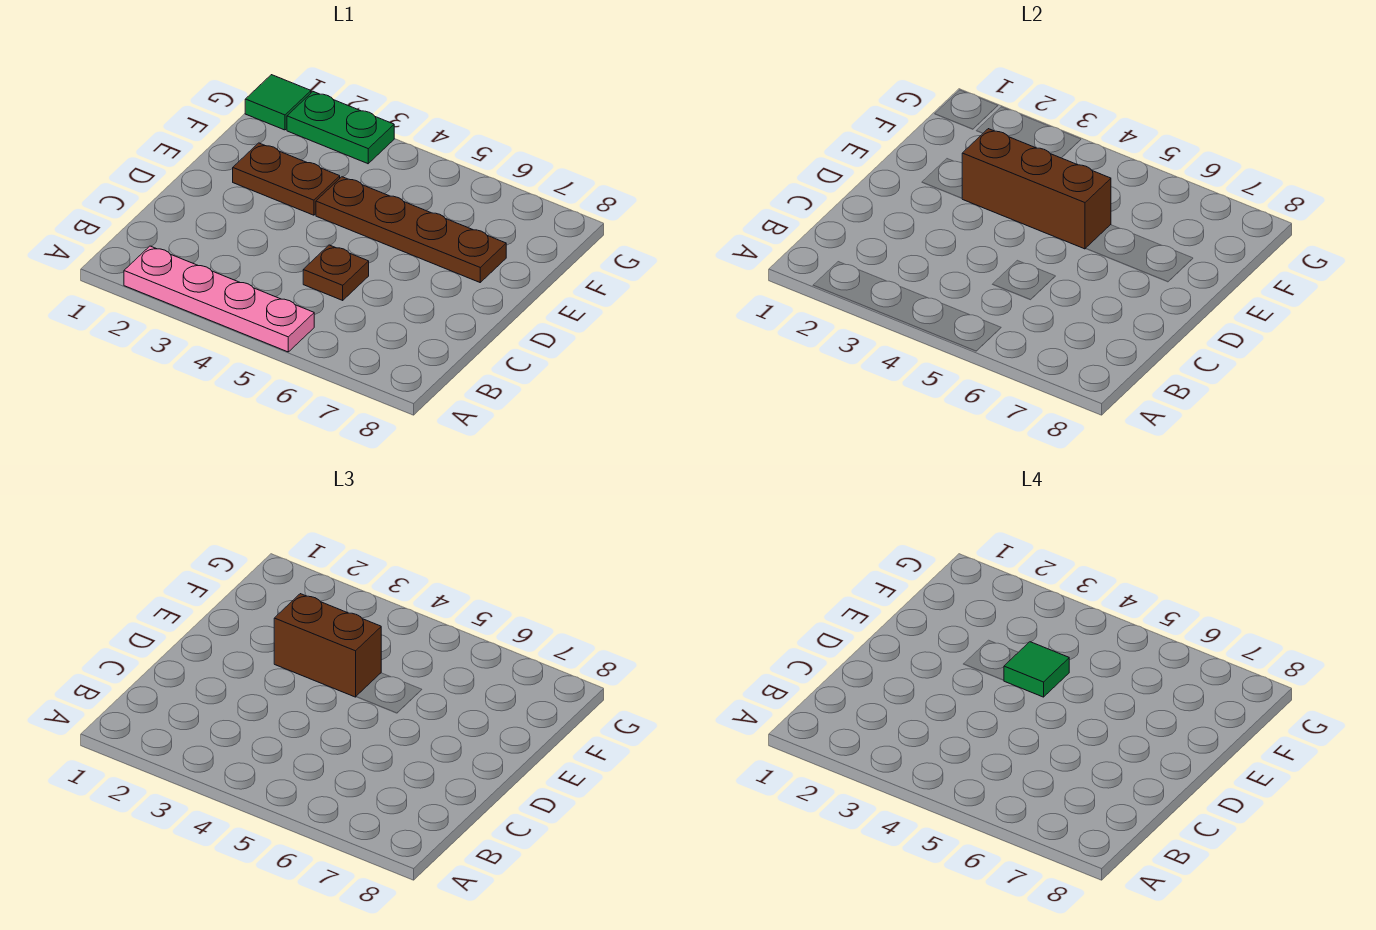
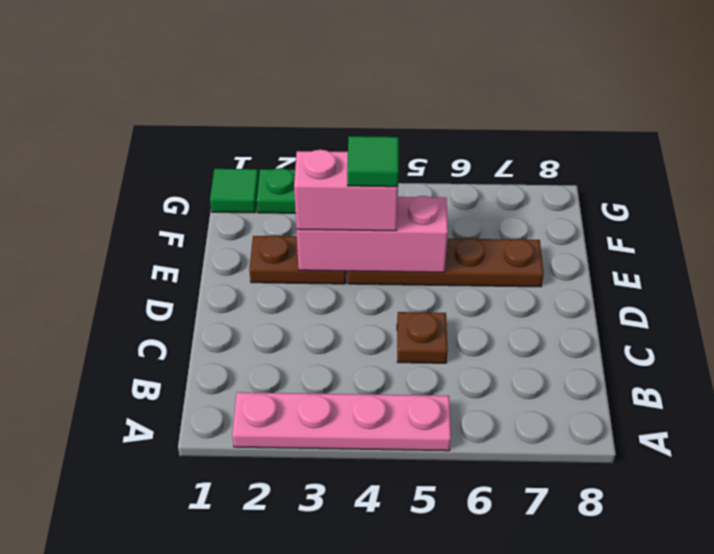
brown 1x3 brick [962,129,1111,249] -> pink 1x3 brick [296,196,448,272]
brown 1x2 brick [274,594,381,697] -> pink 1x2 brick [294,150,398,231]

